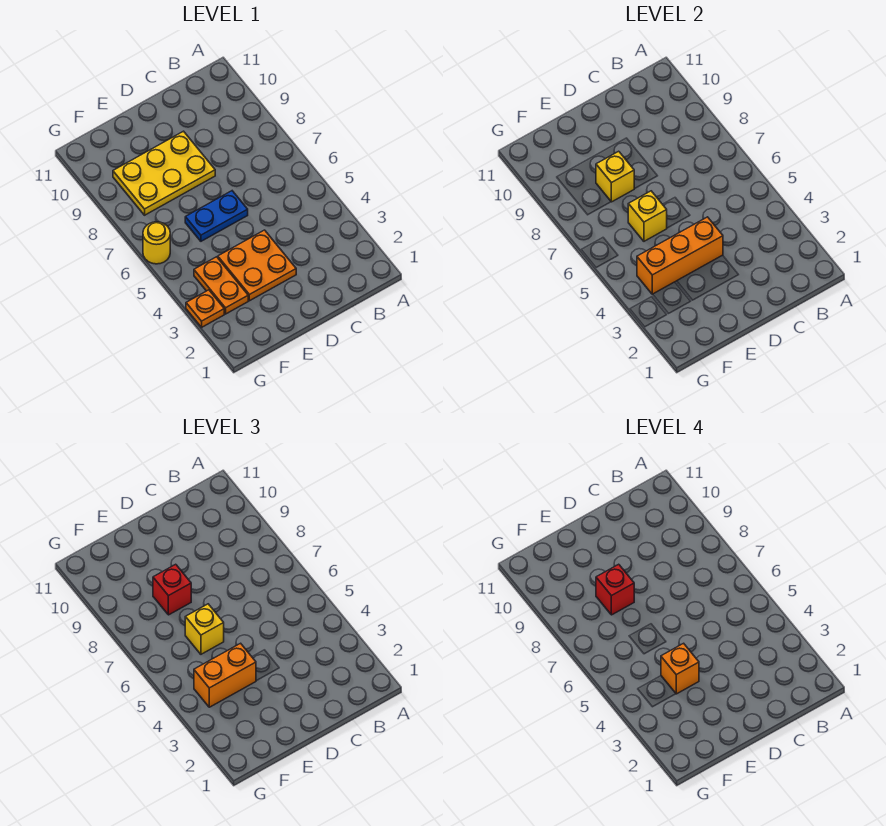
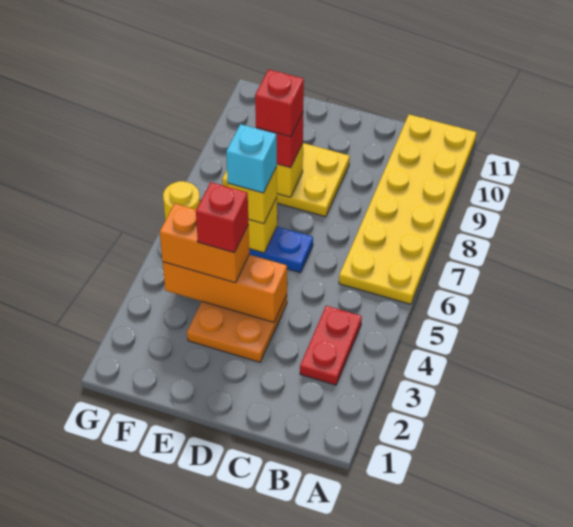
none -> yellow 2x6 plate [339,114,476,304]
none -> red 1x2 plate [300,306,362,385]
orange 1x1 brick [661,643,699,694] -> red 1x1 brick [196,182,249,253]
none -> cyan 1x1 brick [226,124,277,193]
orange 1x2 plate [194,257,248,314] -> none
orange 1x1 plate [186,290,224,327] -> none

